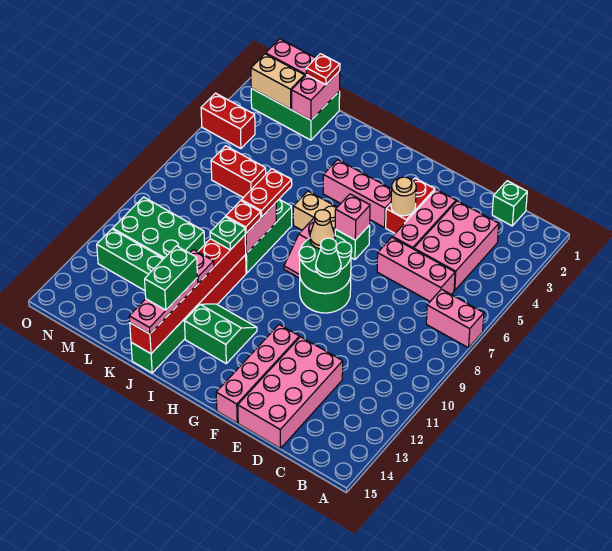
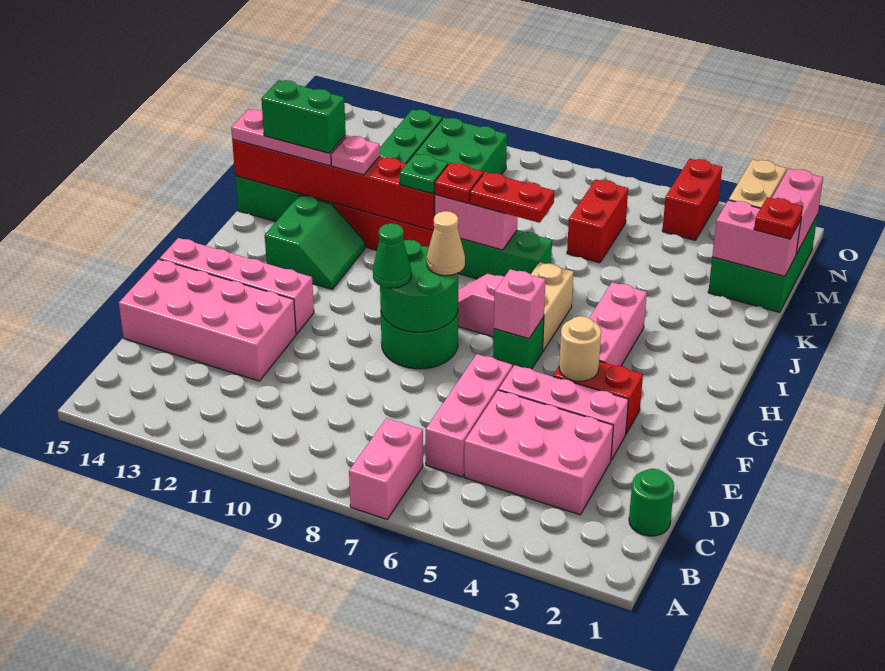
green 1x1 brick [492,181,527,226] -> green 1x1 round brick [629,469,674,536]

